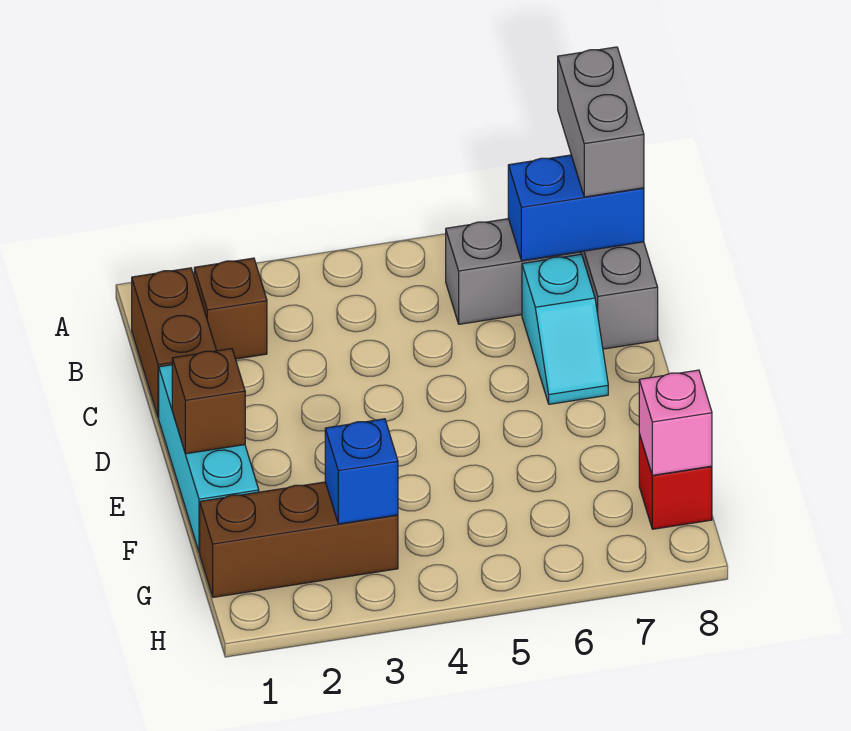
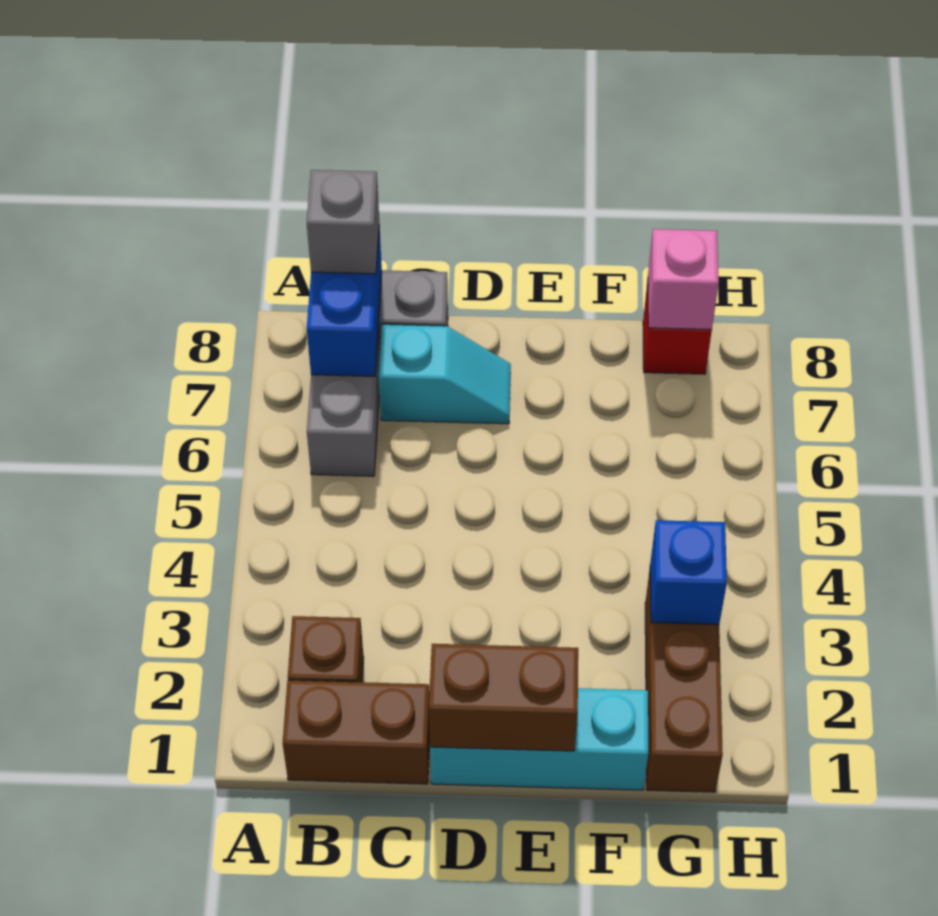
grey 1x2 brick [558,47,644,197] -> grey 1x1 brick [307,170,379,274]
brown 1x1 brick [172,349,245,454] -> brown 1x2 brick [429,644,578,751]

